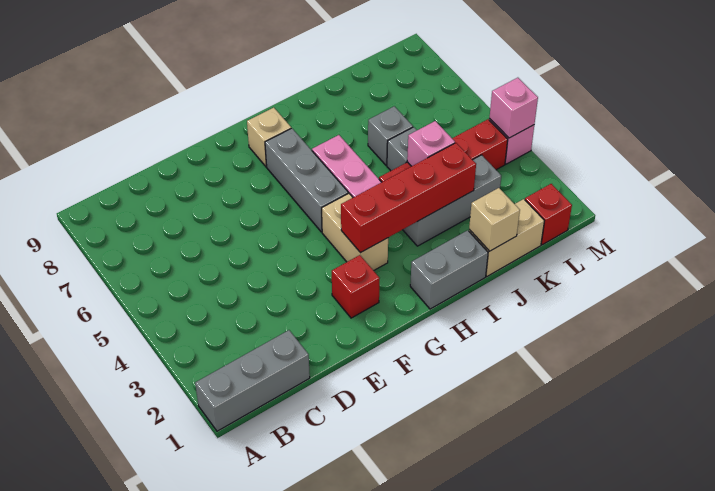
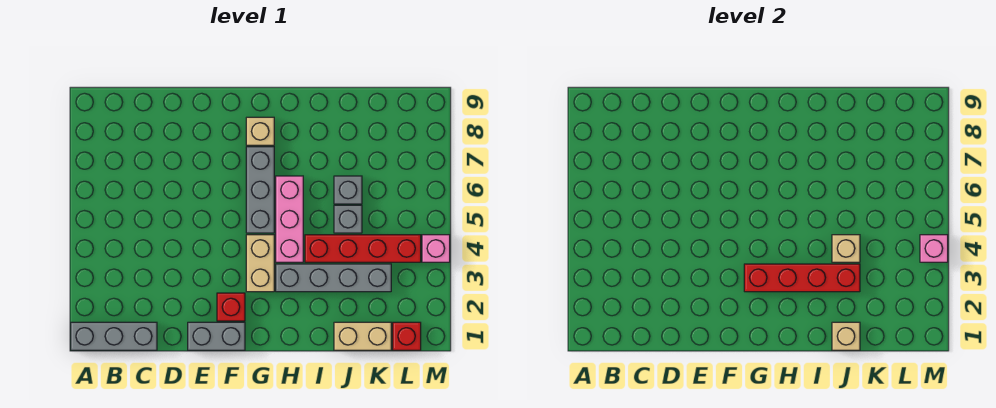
grey 1x2 brick [410,230,488,309] -> grey 1x2 brick moved to [188,322,245,350]
grey 1x3 brick [403,155,501,246] -> grey 1x4 brick [276,264,391,292]
pink 1x1 brick [407,121,455,166] -> tan 1x1 brick [832,235,860,262]

